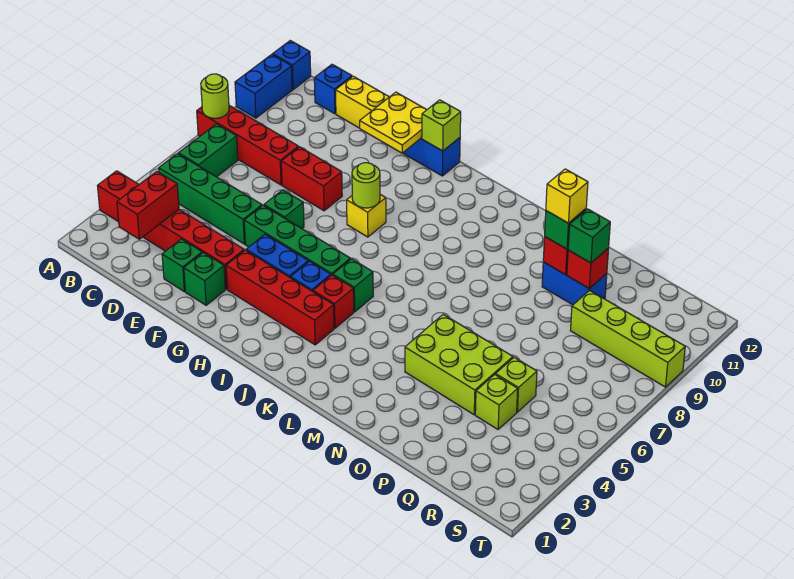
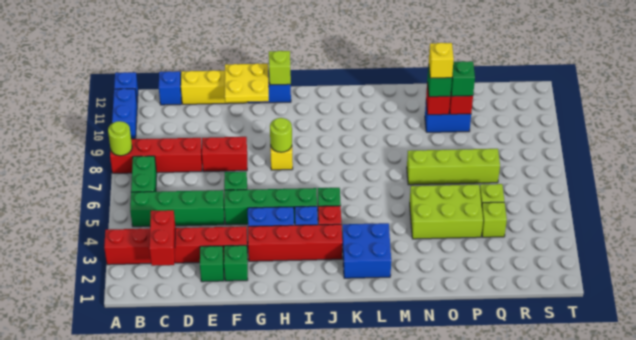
none -> blue 2x2 brick [342,223,391,278]
lime 1x4 brick [570,290,685,387] -> lime 1x4 brick moved to [407,149,500,185]

